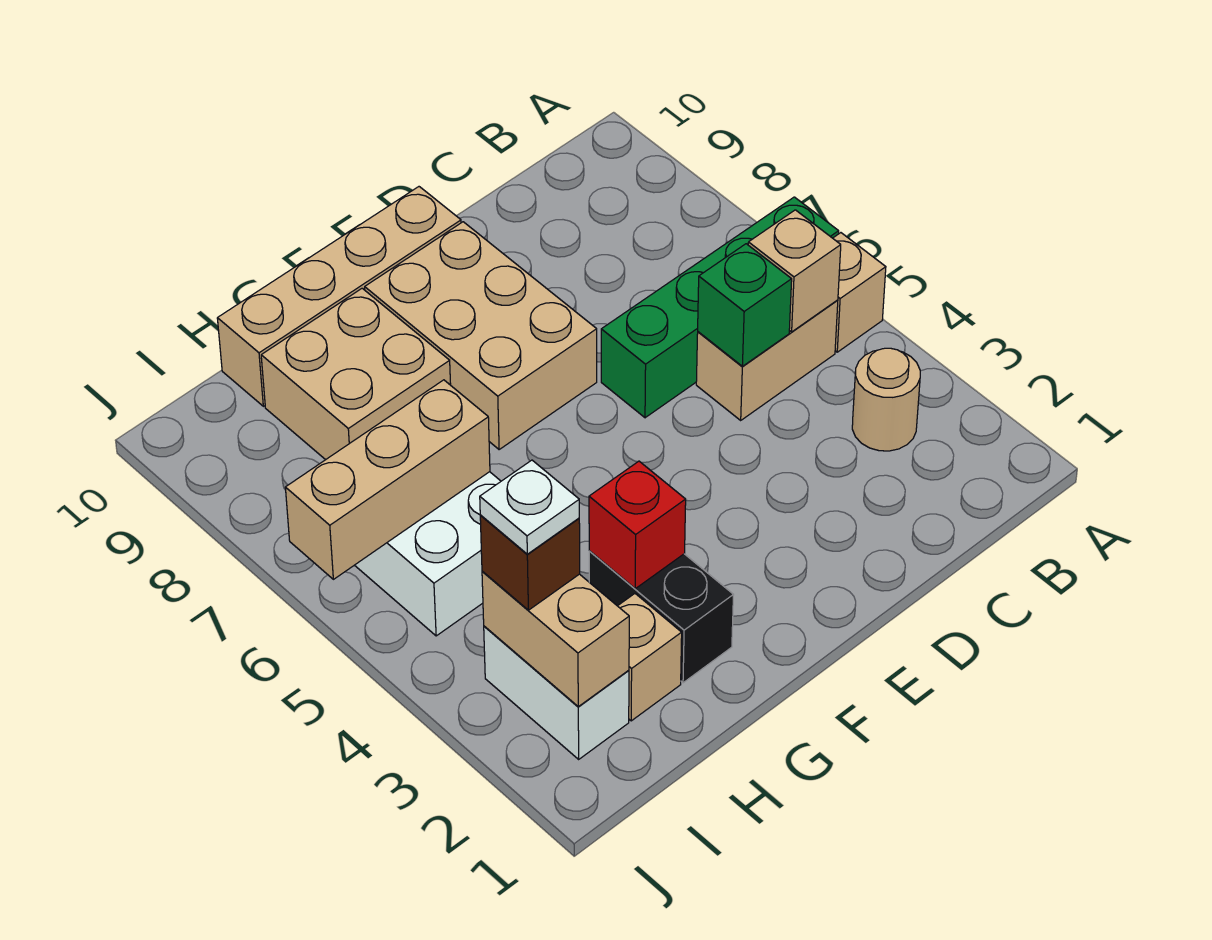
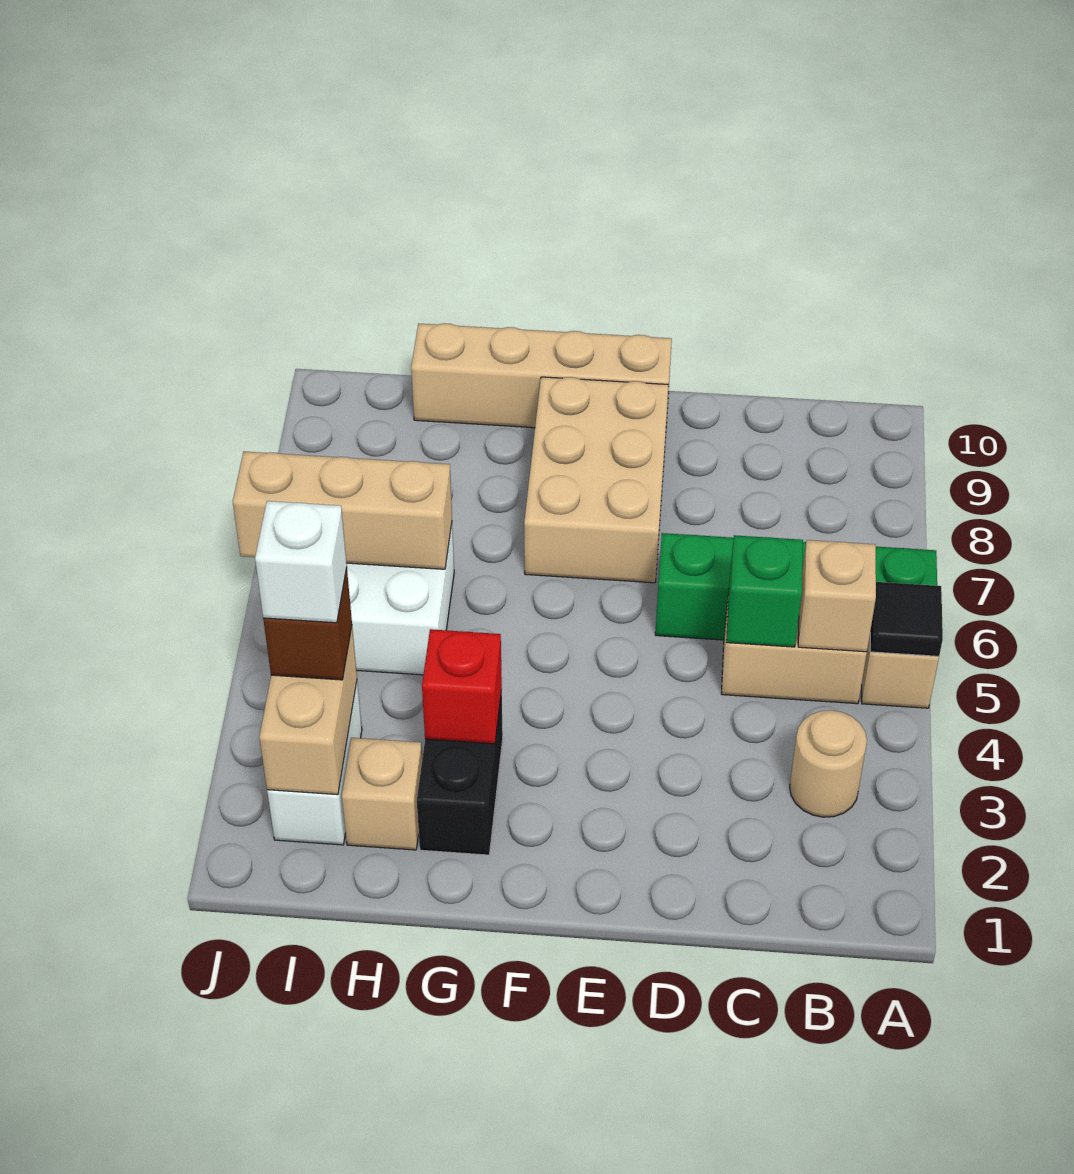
none -> black 1x1 tile [870,582,943,656]
tan 2x2 brick [261,288,451,460] -> none
white 1x1 plate [480,460,579,554] -> white 1x1 brick [255,501,347,623]

